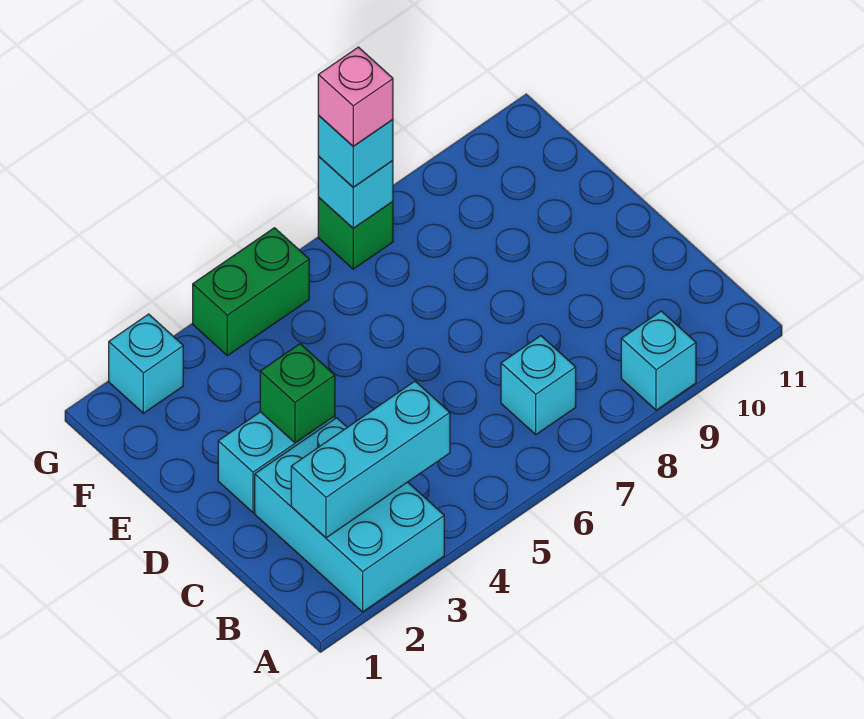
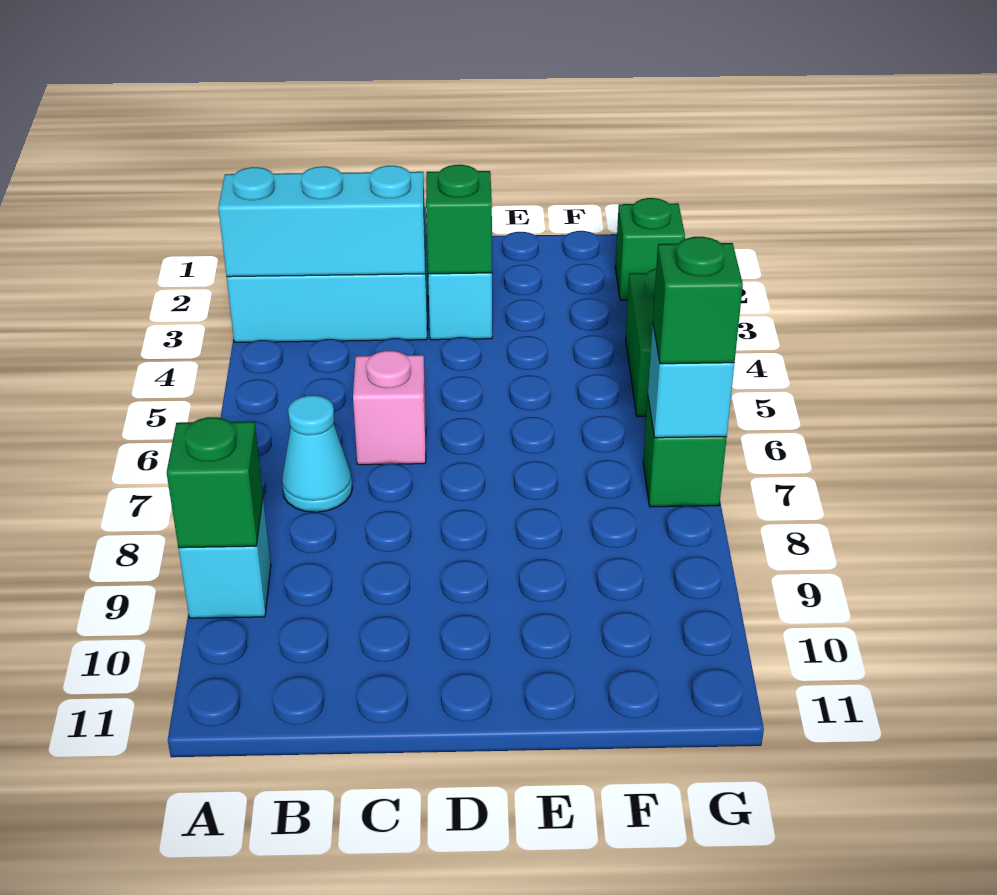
none -> green 1x1 brick [167,417,263,548]
cyan 1x3 brick [291,381,450,538] -> cyan 1x3 brick turned to [218,166,425,277]
cyan 1x1 brick [501,336,576,435] -> cyan 1x1 cone [282,395,352,512]
cyan 1x1 brick [109,314,183,413] -> green 1x1 brick [615,198,685,300]
cyan 1x1 brick [318,116,393,187] -> green 1x1 brick [653,237,743,364]
pink 1x1 brick [318,47,393,146] -> pink 1x1 brick moved to [353,351,426,465]

